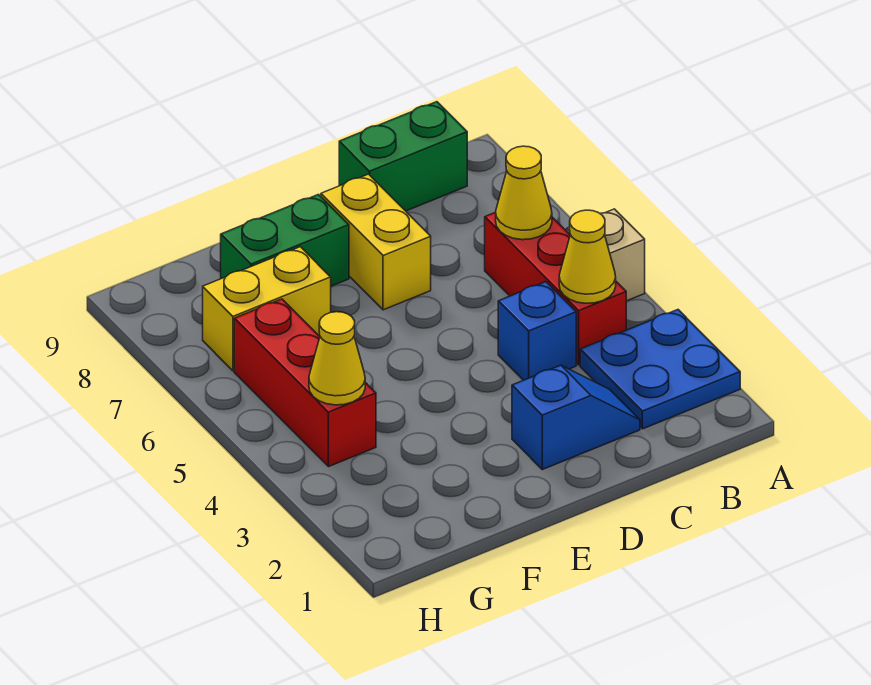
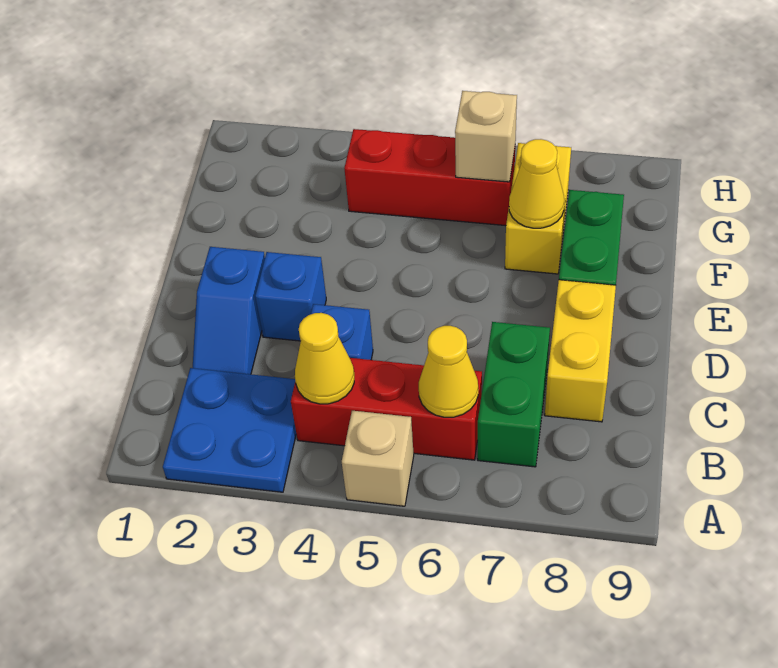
green 1x2 brick [339,102,467,211] -> green 1x2 brick moved to [478,322,550,467]
none -> blue 1x1 brick [255,252,326,341]
yellow 1x2 brick [321,174,431,310] -> yellow 1x2 brick turned to [545,280,616,422]
yellow 1x1 cone [309,312,365,405] -> yellow 1x1 cone moved to [509,139,565,228]
none -> tan 1x1 brick [455,91,517,182]

